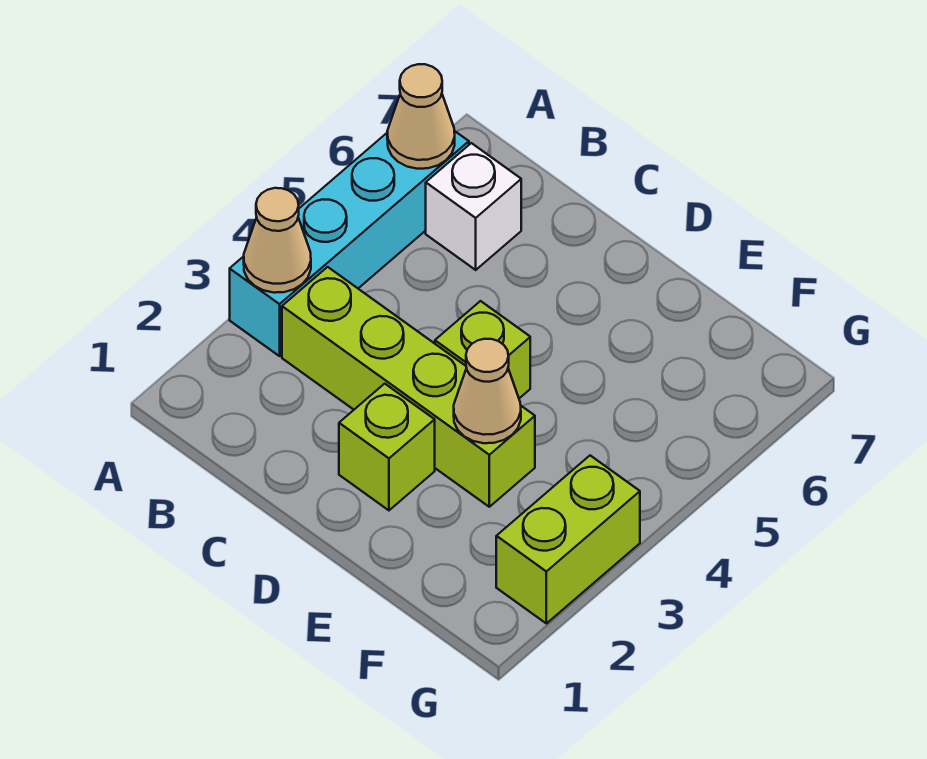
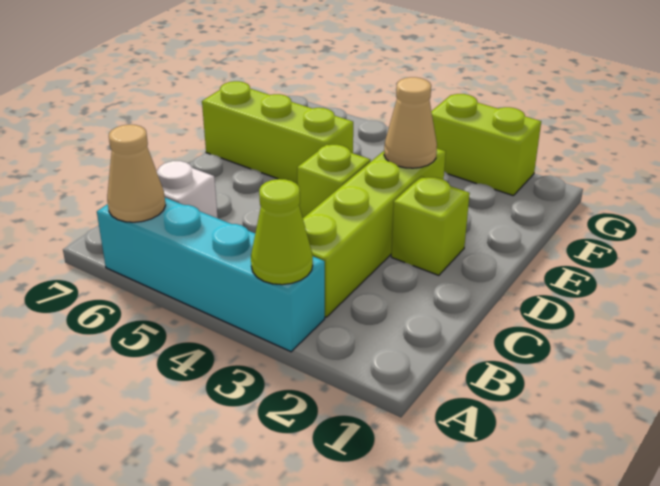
tan 1x1 cone [244,188,311,293] -> lime 1x1 cone [251,179,313,285]
none -> lime 1x3 brick [202,81,353,185]

